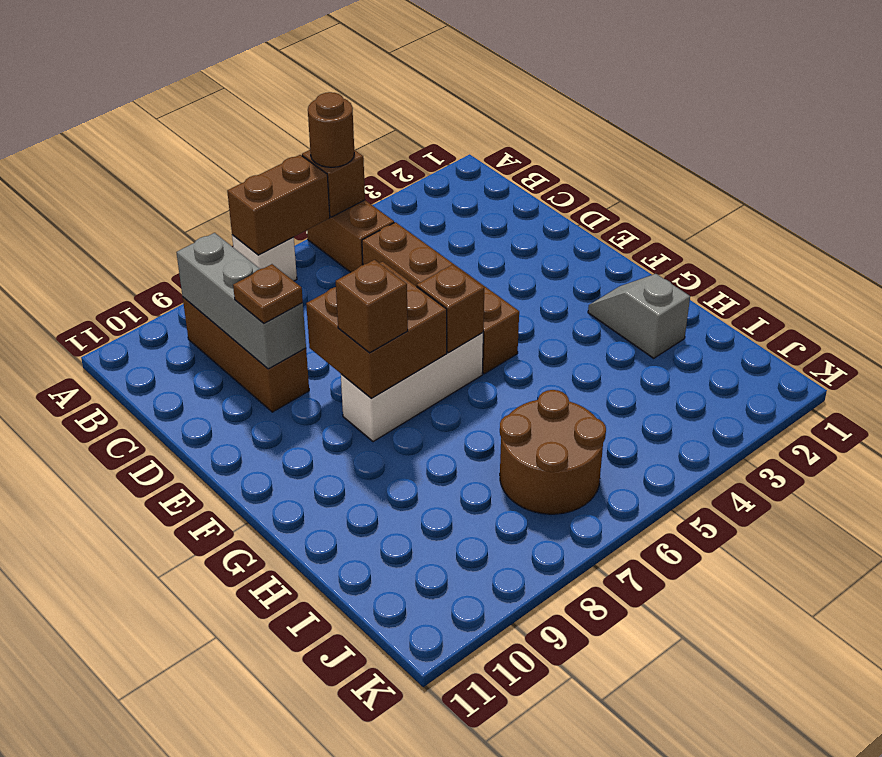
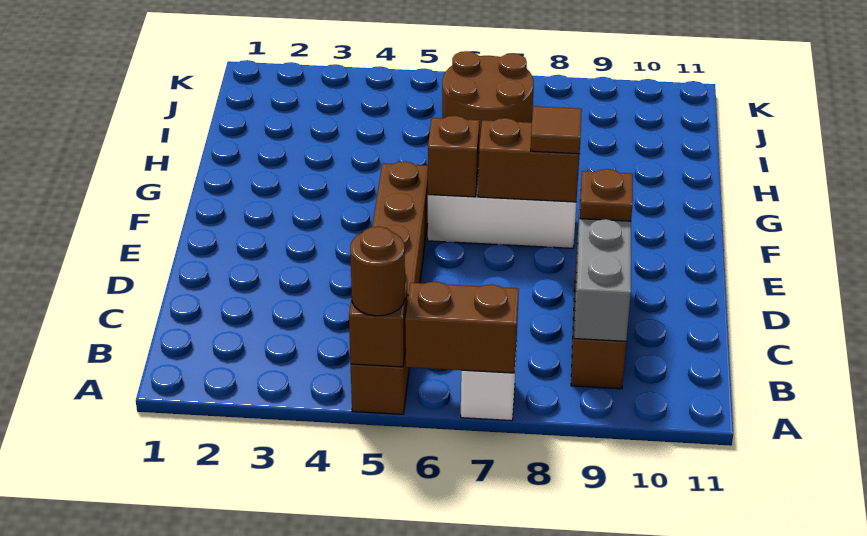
brown 2x2 brick [306,262,447,398] -> brown 1x2 brick [478,118,580,202]
brown 1x1 brick [336,260,408,353] -> brown 1x1 tile [531,106,582,154]
grey 1x2 slope [588,274,690,358] -> none

